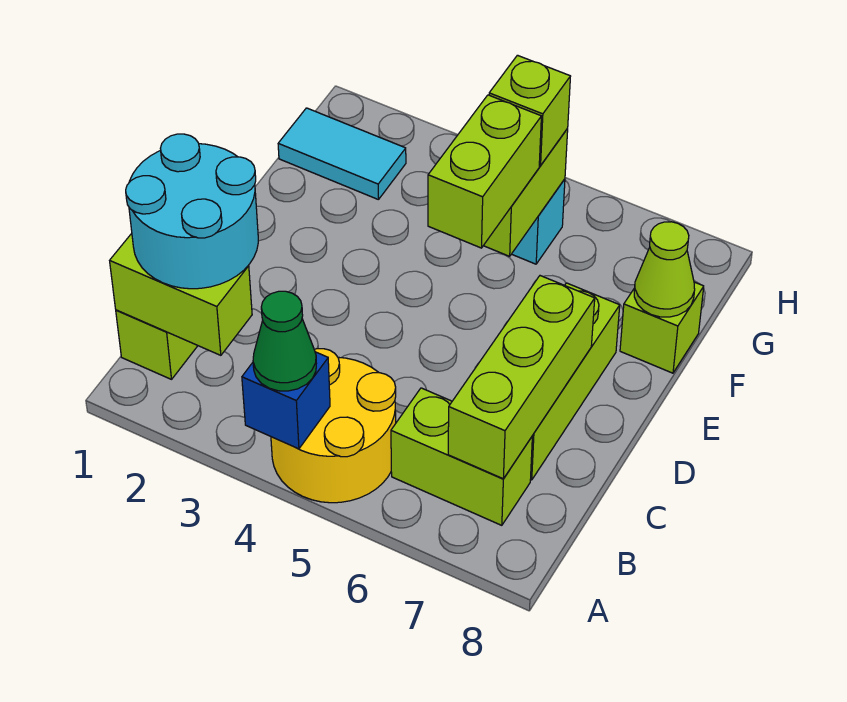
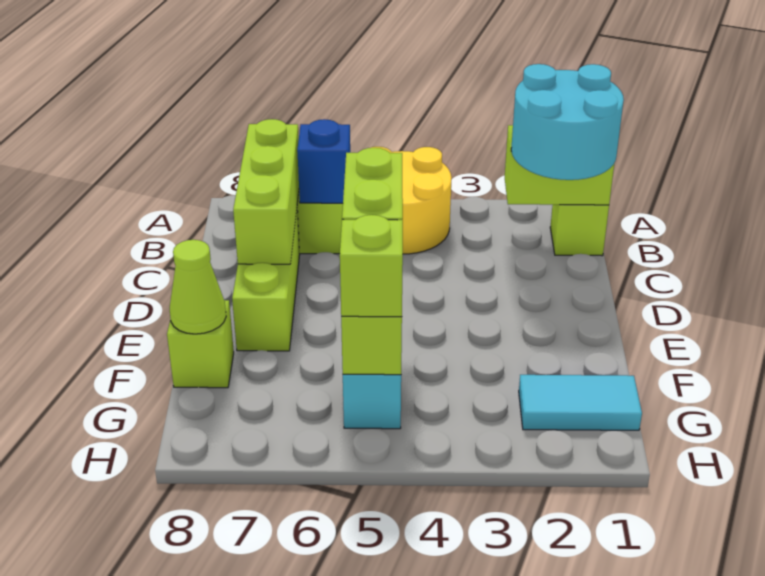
blue 1x1 brick [242,352,330,449] -> blue 1x1 brick moved to [297,119,350,203]
green 1x1 cone [253,291,316,391] -> none

